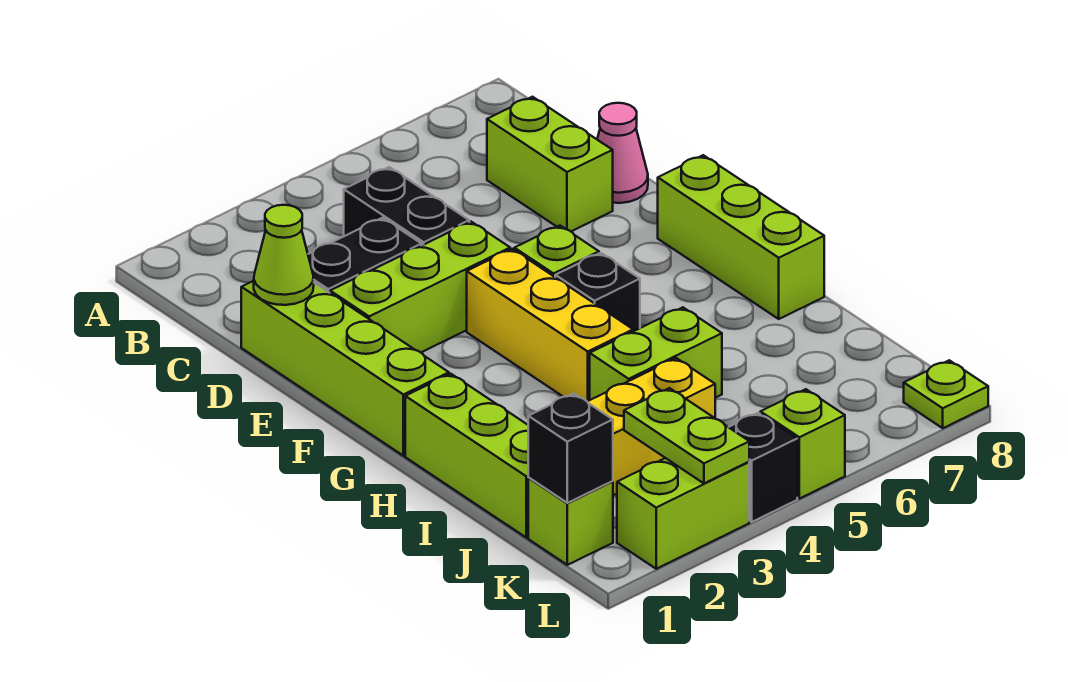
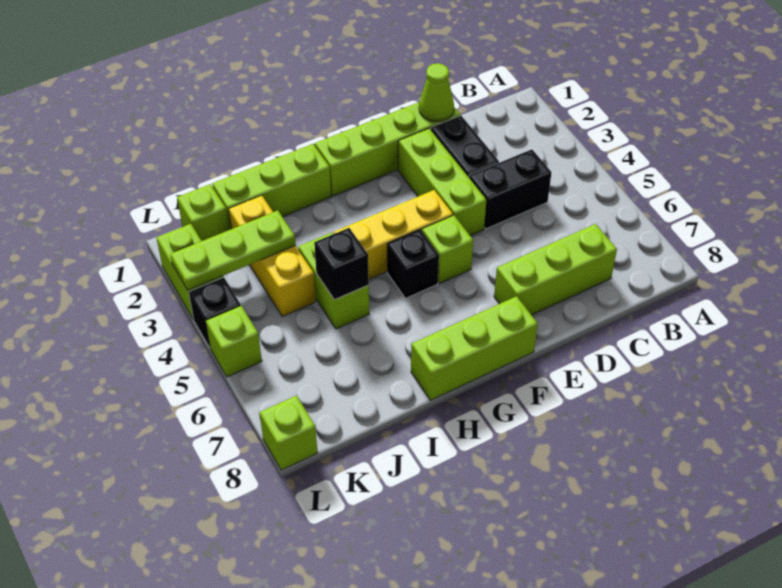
lime 1x2 brick [487,97,613,231] -> lime 1x3 brick [494,224,617,315]
pink 1x1 cone [597,103,648,203] -> none
black 1x1 brick [528,394,613,503] -> black 1x1 brick moved to [314,228,369,300]
lime 1x2 plate [624,388,749,483] -> lime 1x3 plate [170,210,296,290]
lime 1x1 plate [904,360,988,428] -> lime 1x1 brick [260,395,318,470]

